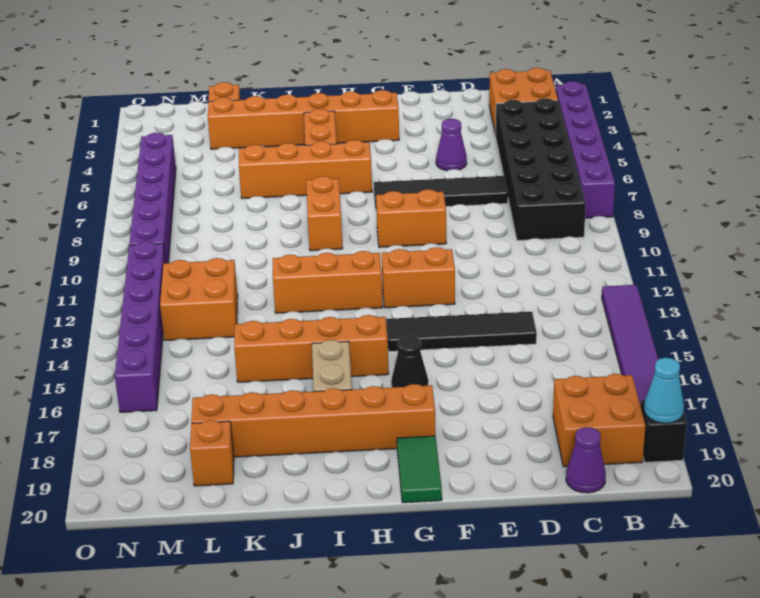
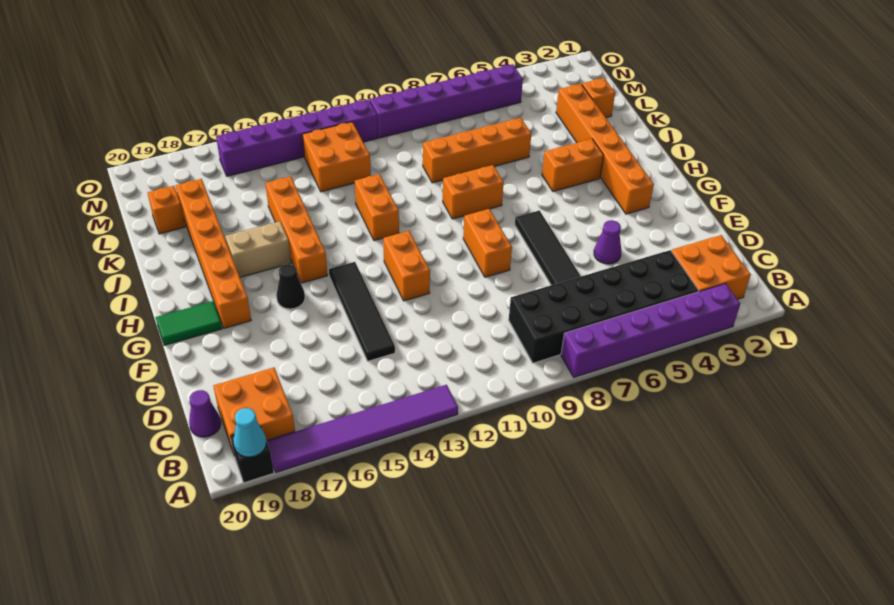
orange 1x4 brick [239,140,372,198] -> orange 1x4 brick turned to [423,118,531,183]
orange 1x3 brick [273,251,383,313] -> orange 1x2 brick [355,174,399,241]

